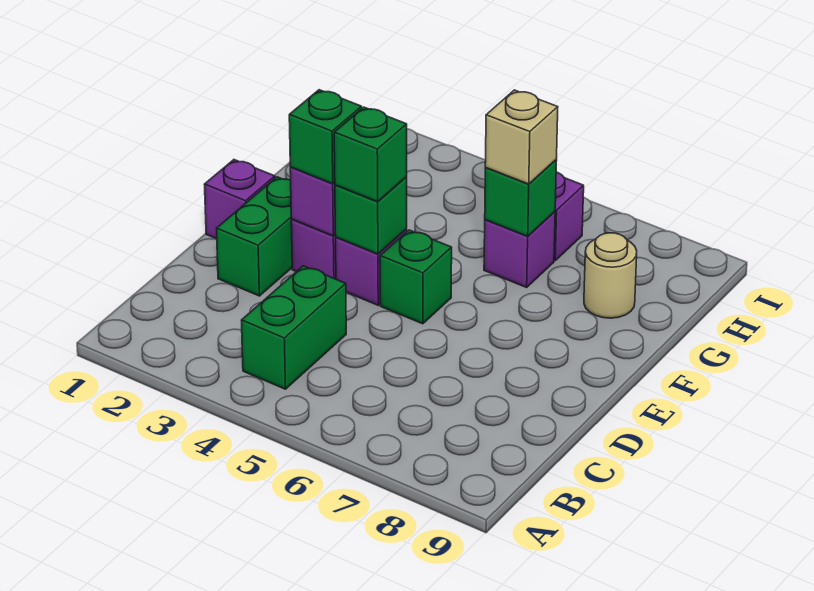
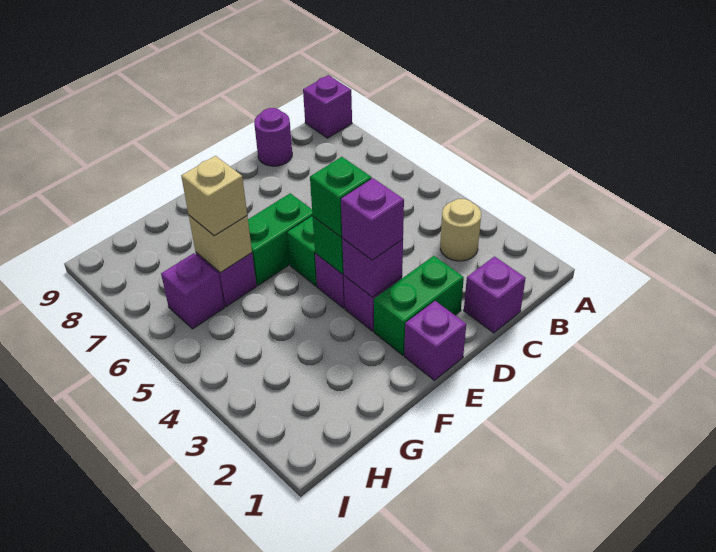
none -> purple 1x1 brick [303,75,352,138]
green 1x2 brick [241,266,346,389] -> green 1x2 brick moved to [248,193,312,285]
none -> purple 1x1 brick [464,256,526,333]
none -> purple 1x1 round brick [254,108,292,166]
green 1x1 brick [289,90,362,184] -> purple 1x1 brick [341,178,404,260]
green 1x1 brick [485,160,557,236] -> tan 1x1 brick [189,216,252,273]
tan 1x1 round brick [584,233,637,318] -> tan 1x1 round brick moved to [440,199,481,261]

